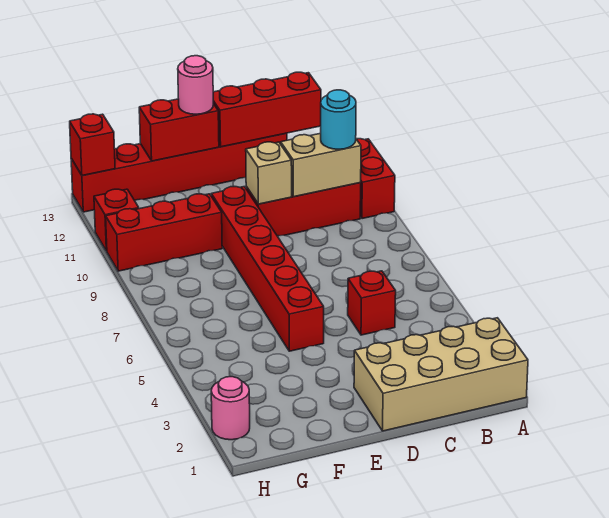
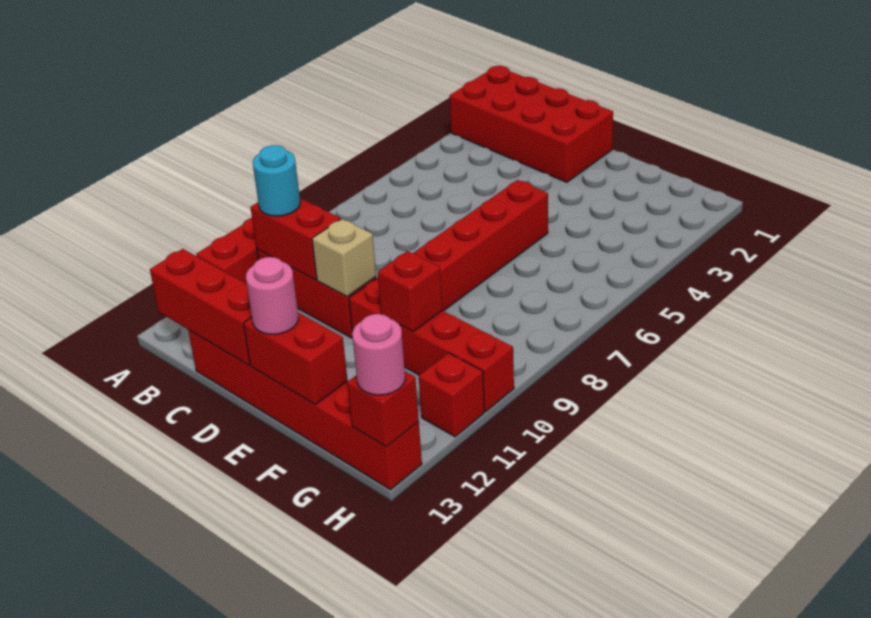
tan 2x4 brick [354,318,528,431] -> red 2x4 brick [450,66,613,182]
tan 1x2 brick [281,133,361,197] -> red 1x2 brick [250,198,340,280]
red 1x1 brick [348,271,396,335] -> red 1x1 brick moved to [378,251,442,332]
pink 1x1 round brick [211,377,250,440] -> pink 1x1 round brick moved to [352,314,405,395]

